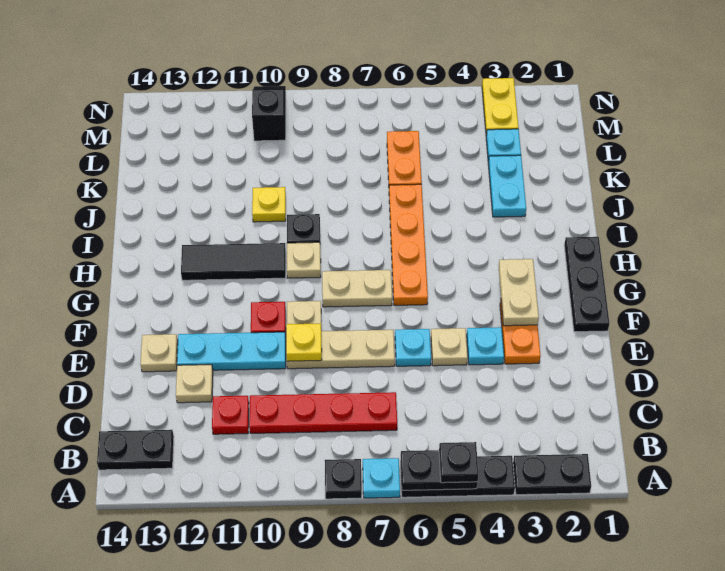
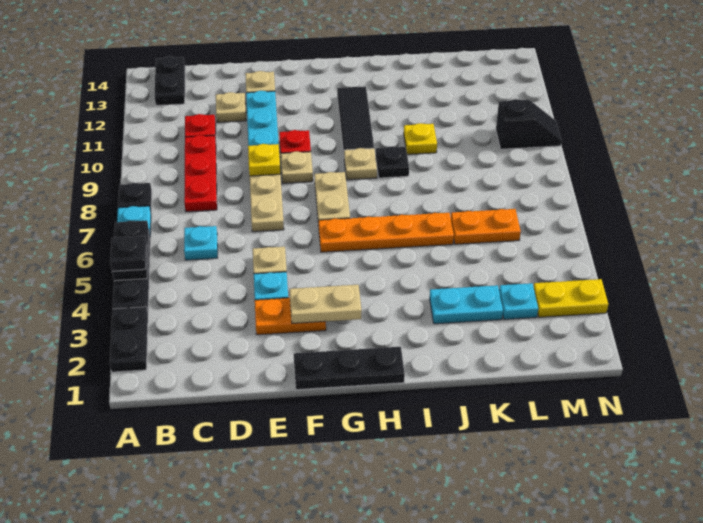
red 1x4 plate [249,392,397,433] -> red 1x3 plate [184,135,217,212]
cyan 1x1 plate [395,329,431,366] -> cyan 1x1 plate moved to [184,226,218,260]

